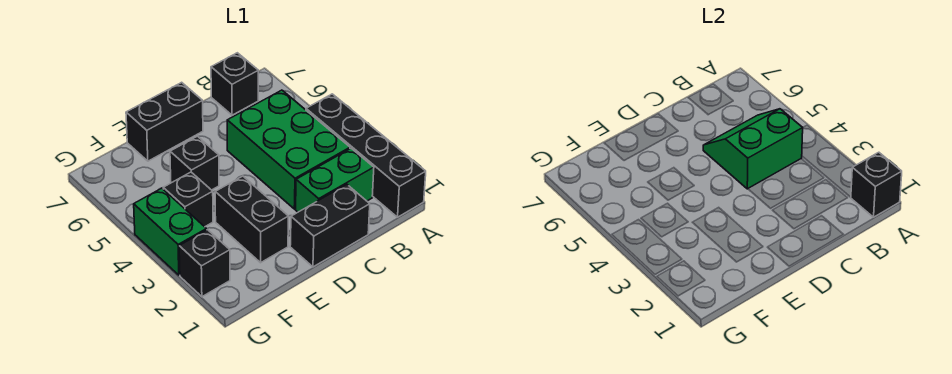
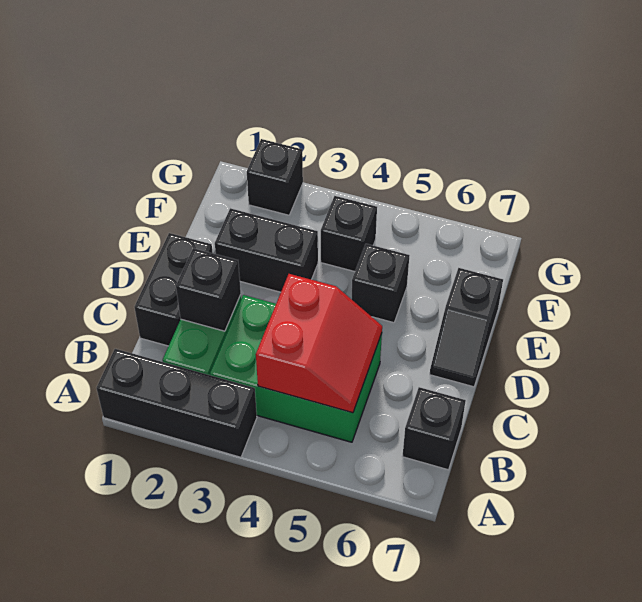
black 1x4 brick [306,94,426,217] -> black 1x3 brick [96,349,257,457]
black 1x1 brick [851,152,902,217] -> black 1x1 brick moved to [176,248,241,331]
green 2x2 slope [703,109,803,189] -> red 2x2 slope [256,274,382,413]
black 1x2 brick [126,82,203,161] -> black 1x2 slope [430,268,503,387]
green 1x2 brick [134,188,207,275] -> none

